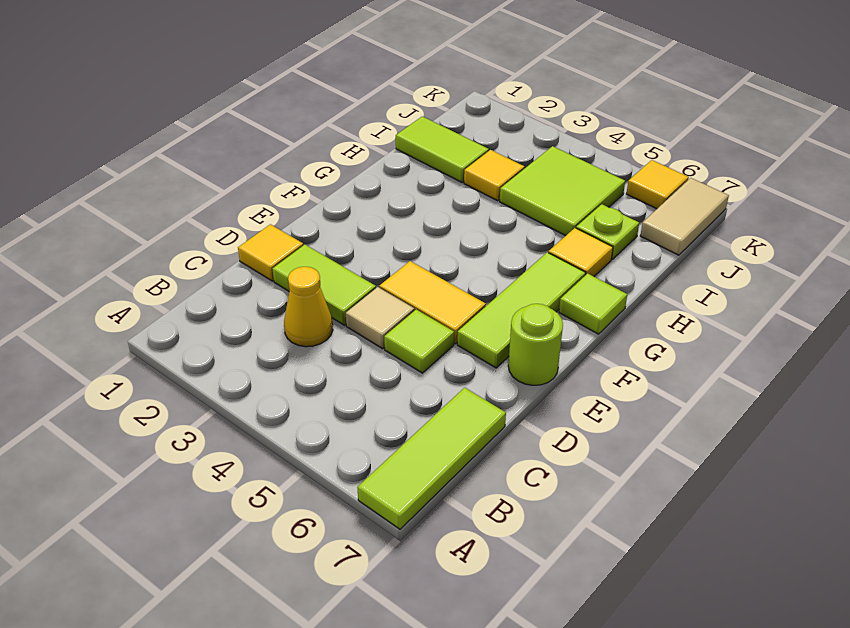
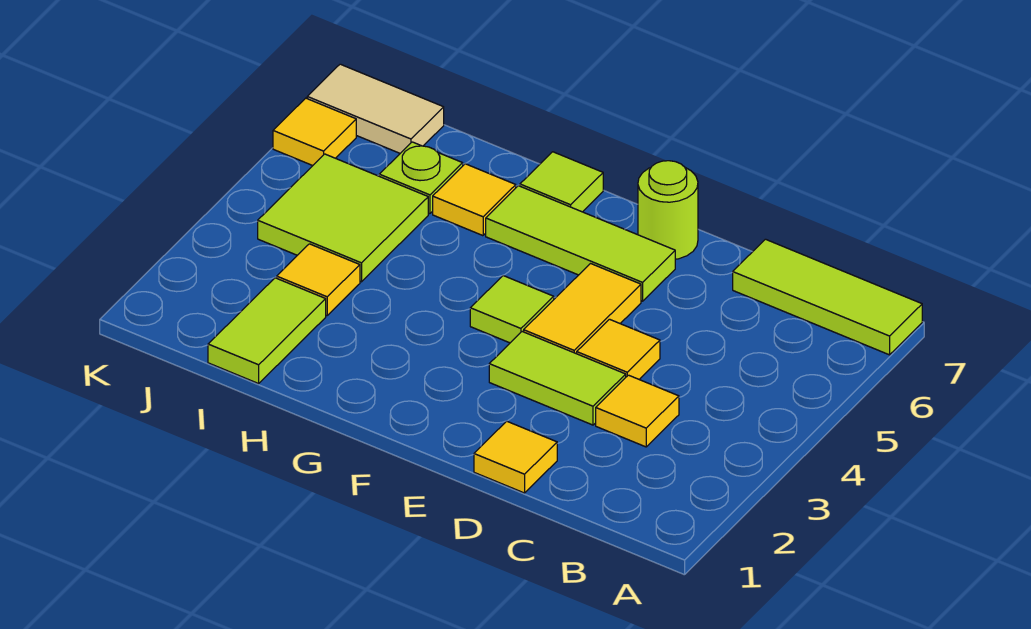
yellow 1x1 cone [284,267,333,347] -> yellow 1x1 tile [596,375,679,447]
lime 1x2 tile [273,245,376,325] -> lime 1x2 tile turned to [489,332,626,425]
tan 1x1 tile [346,287,414,349] -> yellow 1x1 tile [577,319,660,379]
lime 1x1 tile [384,310,454,373] -> lime 1x1 tile moved to [470,276,554,343]

